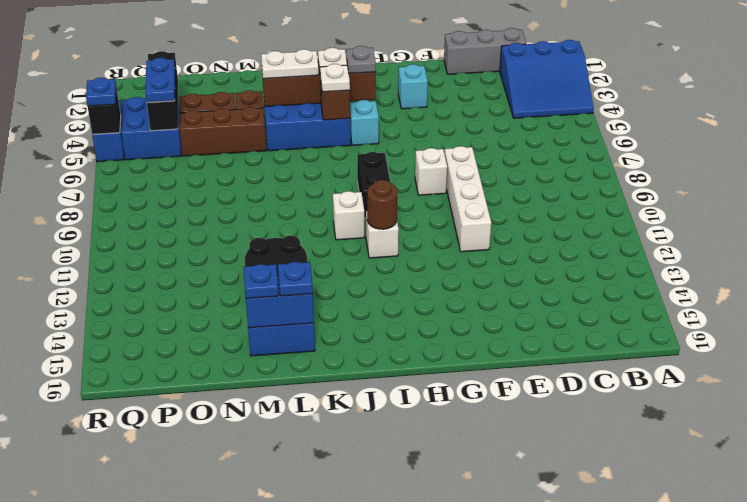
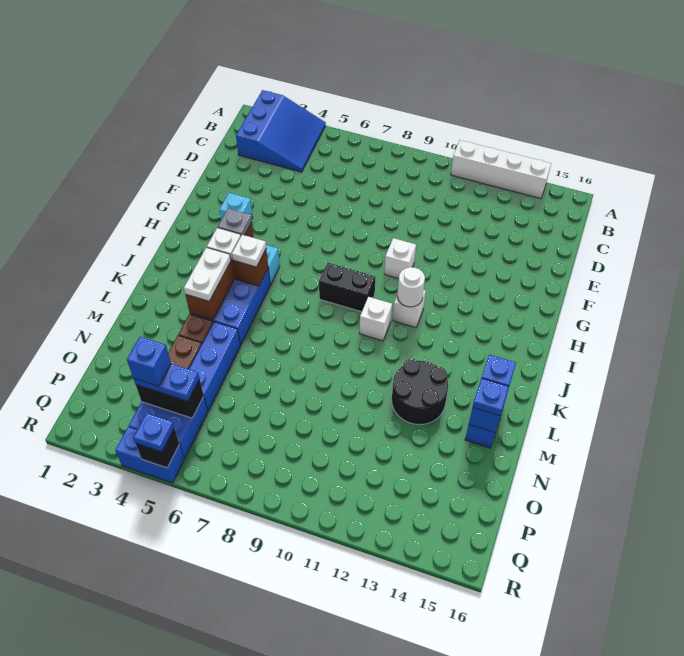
grey 1x3 brick [444,28,526,74] -> none
white 1x4 brick [445,146,491,252] -> white 1x4 brick moved to [451,140,551,199]
white 1x1 brick [415,148,447,195] -> white 1x1 brick moved to [384,238,416,279]
brown 1x1 round brick [367,180,397,229] -> white 1x1 round brick [397,267,425,307]
brown 1x3 brick [179,107,266,156] -> blue 1x3 brick [189,322,240,411]
black 1x3 brick [147,51,178,131] -> black 1x2 brick [136,379,204,418]
none -> blue 1x1 brick [127,337,171,386]

